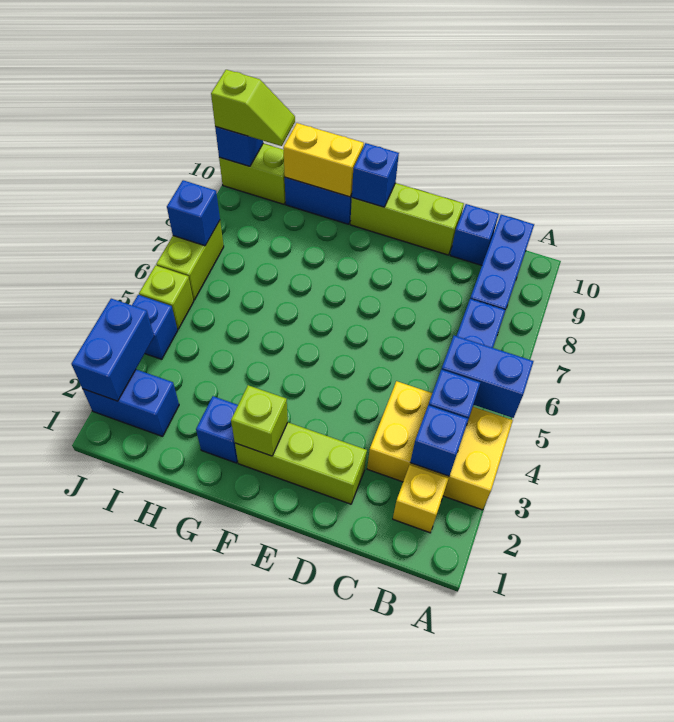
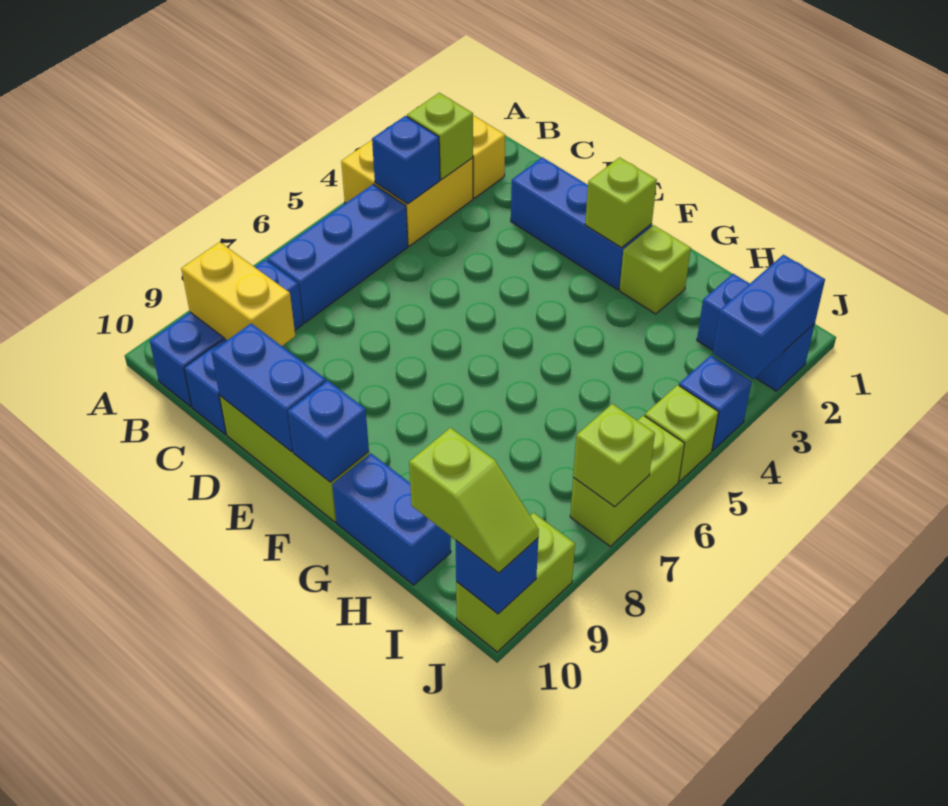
yellow 2x3 brick [367,381,513,510] -> yellow 2x2 brick [341,140,473,246]
blue 1x2 brick [441,336,534,418] -> blue 1x2 brick moved to [211,323,326,452]
blue 1x1 brick [410,405,468,476] -> lime 1x1 brick [407,93,473,179]
lime 1x3 brick [235,423,367,504] -> blue 1x3 brick [511,157,652,290]
blue 1x1 brick [196,396,238,463] -> lime 1x1 brick [619,225,691,314]
yellow 1x2 brick [283,123,364,197] -> yellow 1x2 brick moved to [181,242,295,346]
lime 1x2 brick [219,144,286,204] -> lime 1x2 brick turned to [456,513,575,652]
lime 1x2 slope [211,70,295,146] -> lime 1x2 slope turned to [409,428,539,573]
blue 1x1 brick [167,180,220,246] -> lime 1x1 brick [573,404,655,507]

